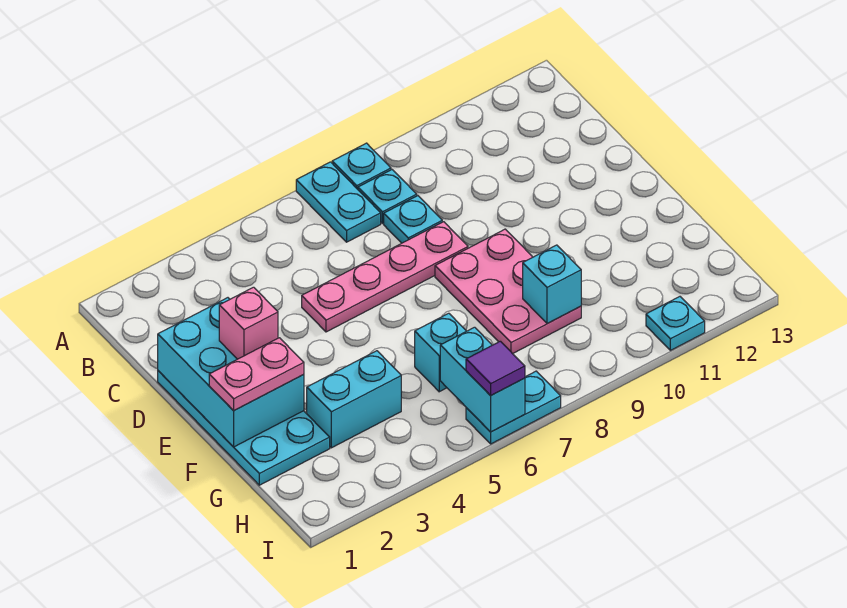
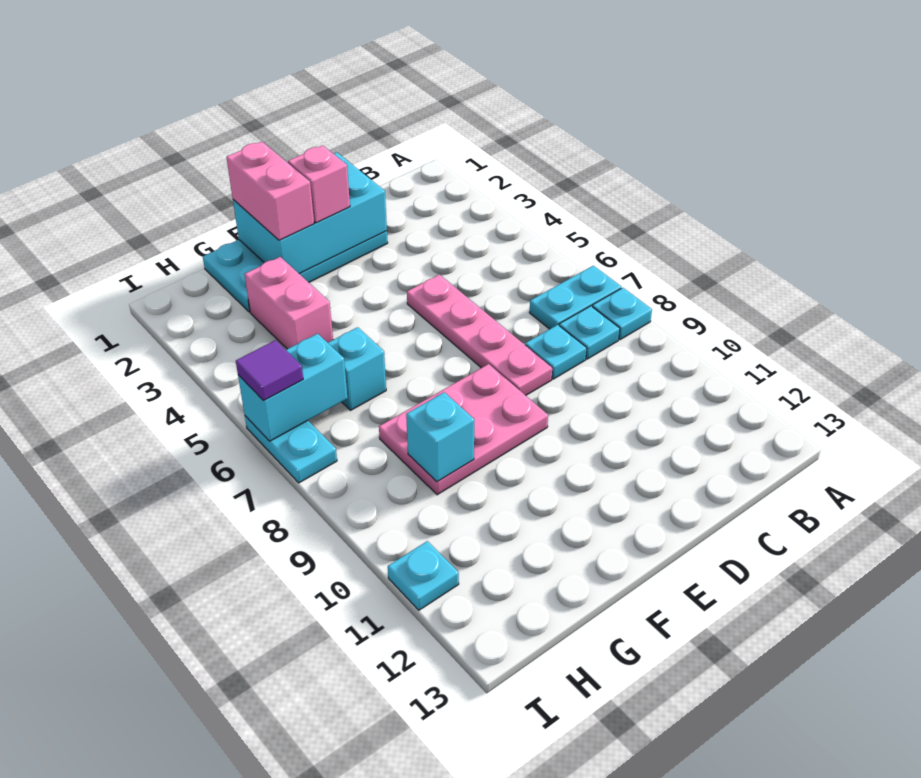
pink 1x2 plate [209,338,304,411] -> pink 1x2 brick [226,142,314,240]
cyan 1x2 brick [307,351,401,448] -> pink 1x2 brick [245,257,333,349]

